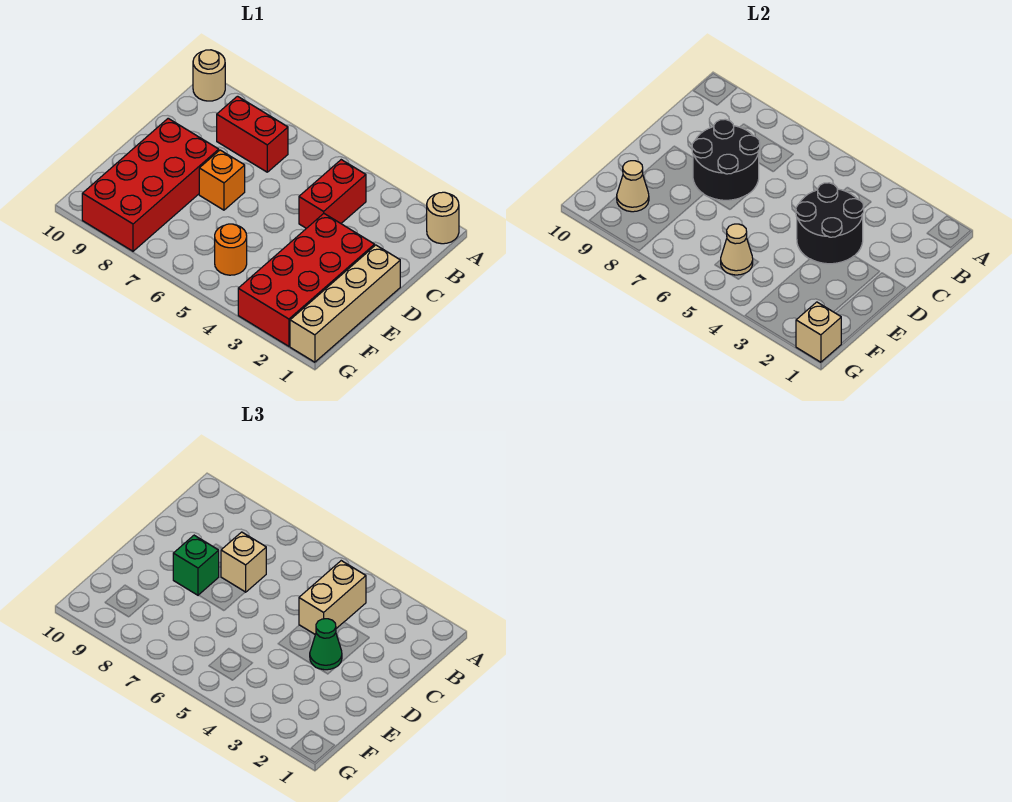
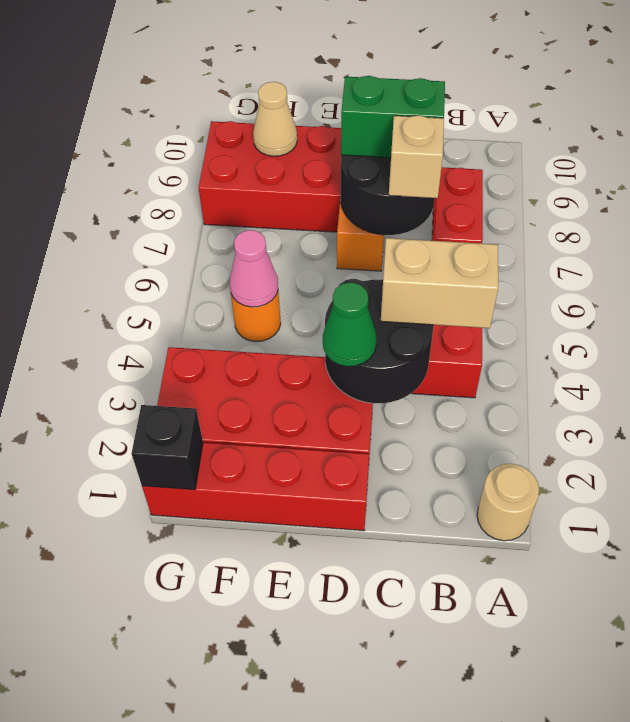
tan 1x1 round brick [193,50,225,101] -> none
tan 1x4 brick [290,245,400,362] -> red 1x4 brick [142,442,369,531]
green 1x1 brick [173,535,219,595] -> green 1x2 brick [341,76,445,158]
tan 1x1 cone [721,224,753,275] -> pink 1x1 cone [230,230,278,307]
tan 1x1 brick [796,302,841,362] -> black 1x1 brick [132,405,203,490]

